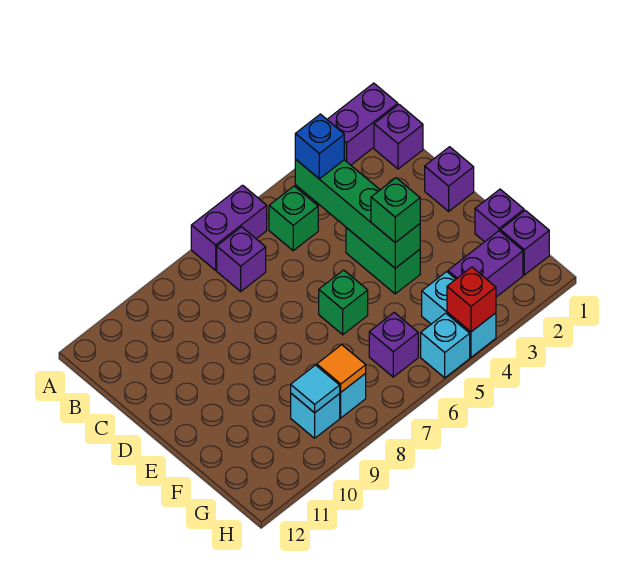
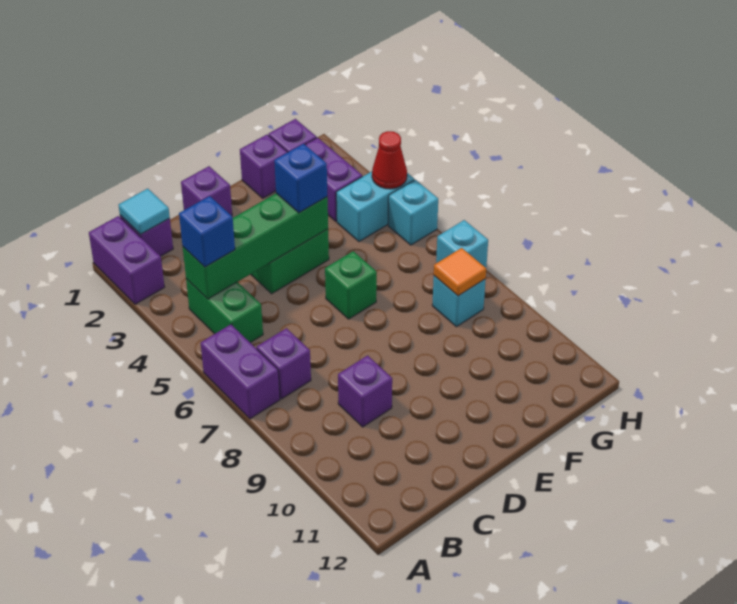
green 1x1 brick [269,186,318,251] -> green 1x2 brick [186,279,263,343]
green 1x1 brick [371,178,420,242] -> blue 1x1 brick [274,144,327,213]
purple 1x1 brick [369,313,418,377] -> purple 1x1 brick moved to [338,356,392,427]
cyan 1x1 brick [291,394,340,438] -> cyan 1x1 brick moved to [436,220,488,268]
cyan 1x1 tile [291,365,340,413] -> cyan 1x1 tile moved to [119,189,170,234]
red 1x1 brick [447,267,496,332] -> red 1x1 cone [372,131,407,189]

